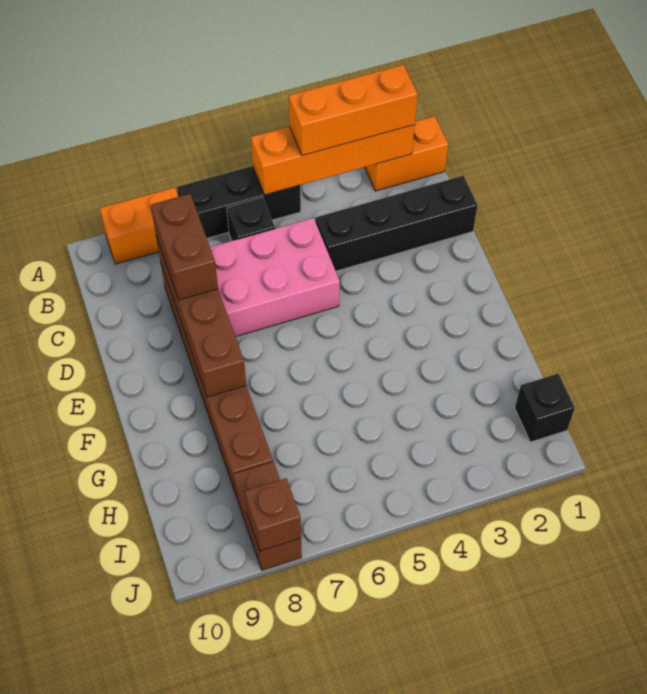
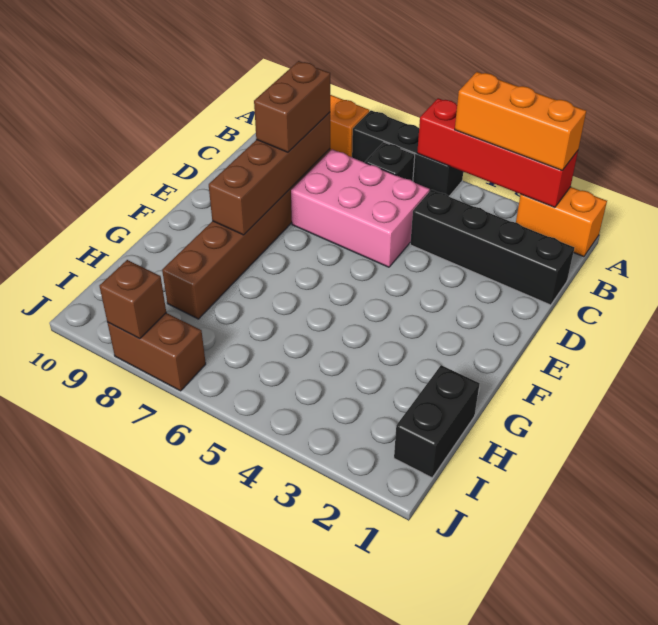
orange 1x4 brick [251,125,415,195] -> red 1x4 brick [417,98,578,208]
black 1x1 brick [515,374,575,442] -> black 1x2 brick [394,365,480,478]
brown 1x2 brick [233,462,302,570] -> brown 1x2 brick turned to [107,313,206,391]

